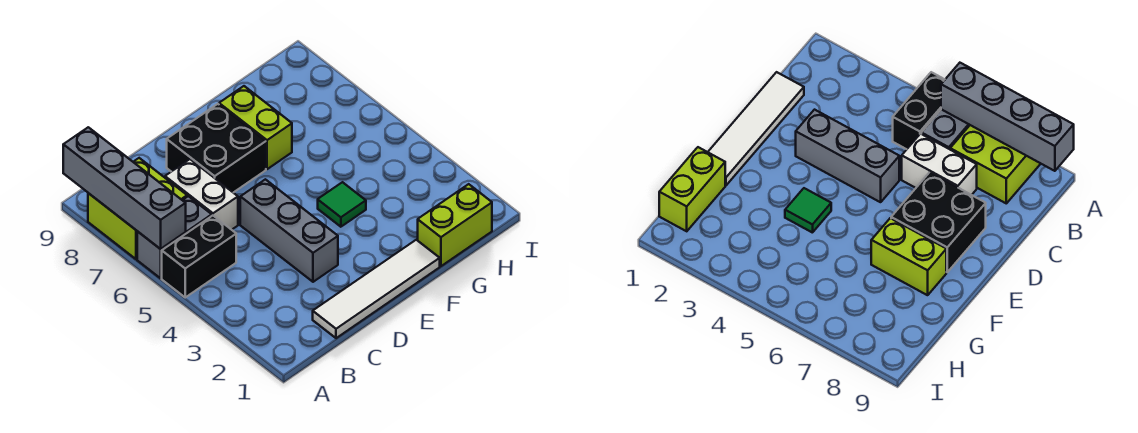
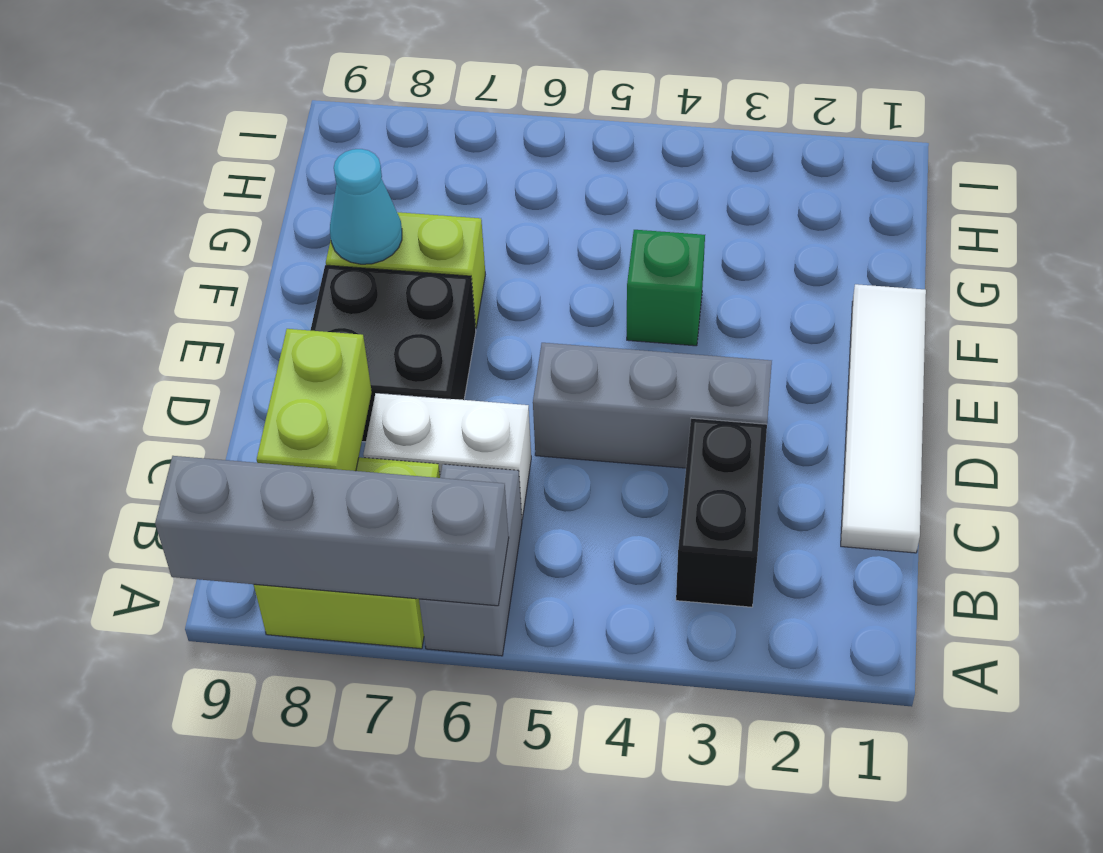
black 1x2 brick [162,216,236,297] -> black 1x2 brick moved to [676,418,767,607]
green 1x1 tile [318,182,366,227] -> green 1x1 brick [627,230,705,346]
none -> cyan 1x1 cone [330,149,402,264]
lime 1x2 brick [418,184,492,266] -> lime 1x2 brick moved to [257,329,372,471]

